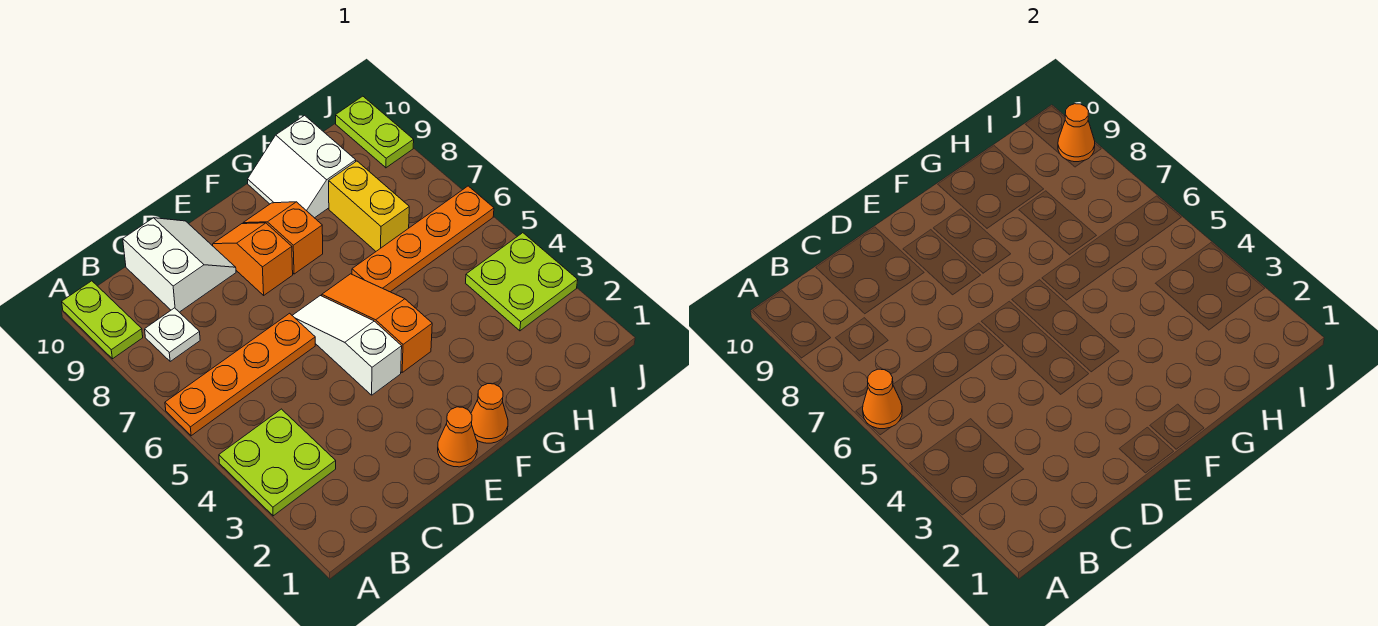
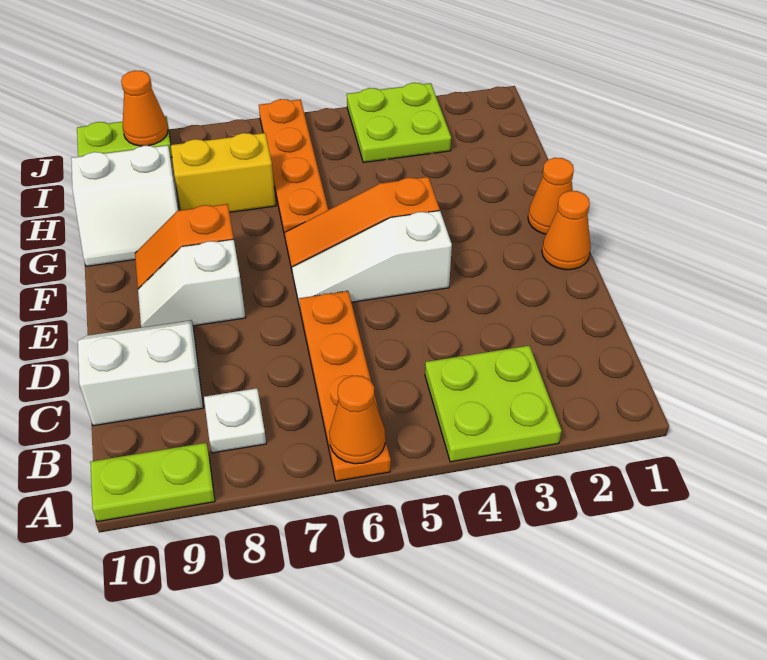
orange 1x2 slope [213,223,293,295] -> white 1x2 slope [138,239,246,327]

